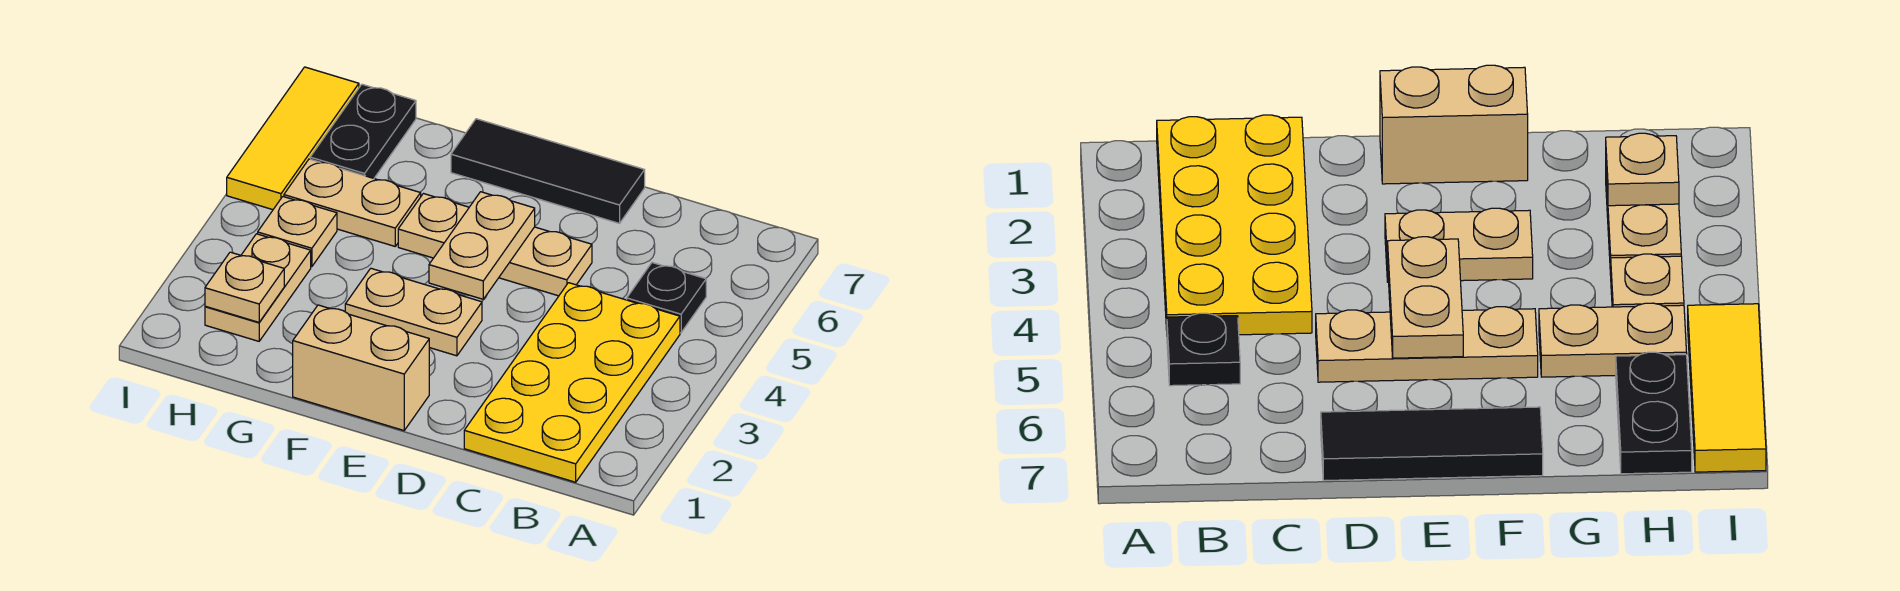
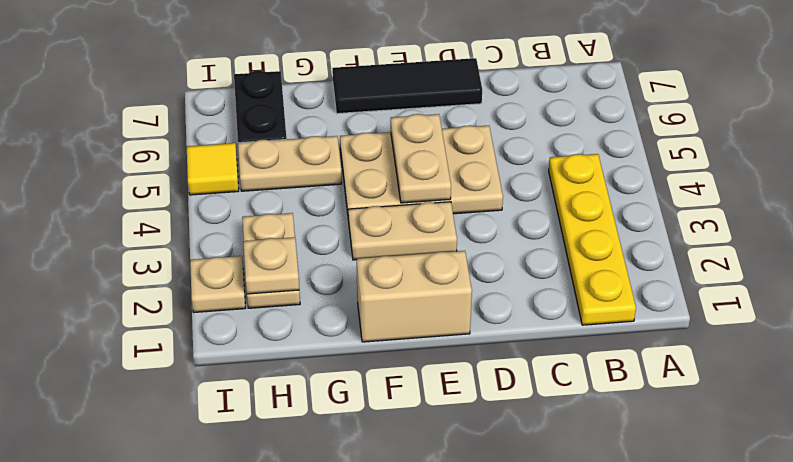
yellow 2x4 plate [464,283,680,482] -> yellow 1x4 plate [549,154,636,325]
black 1x1 plate [627,263,706,333] -> none
tan 1x3 plate [398,194,592,296] -> tan 2x3 plate [340,125,503,221]
tan 1x1 plate [258,197,337,267] -> tan 1x1 plate moved to [190,256,245,312]
yellow 1x3 tile [227,67,359,210] -> yellow 1x1 tile [187,143,239,195]

